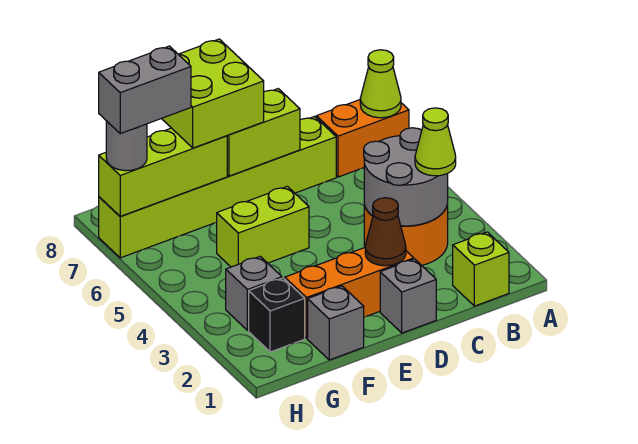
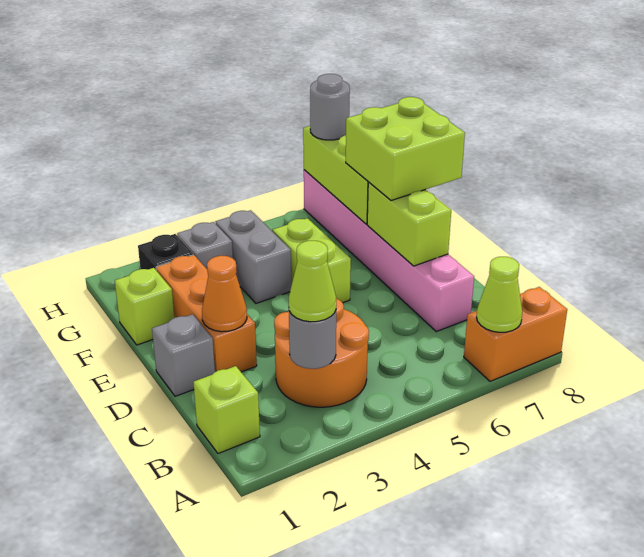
orange 1x2 brick [316,100,409,177] -> orange 1x2 brick turned to [464,287,567,381]
grey 2x2 round brick [364,128,448,226] -> grey 1x1 round brick [289,311,336,369]
lime 1x6 brick [99,117,336,258] -> pink 1x6 brick [304,170,474,332]
brown 1x1 cone [365,198,406,266] -> orange 1x1 cone [202,256,247,332]
grey 1x1 brick [308,286,364,360] -> lime 1x1 brick [115,268,174,345]
grey 1x2 brick [99,46,191,134] -> grey 1x2 brick moved to [216,210,291,303]

